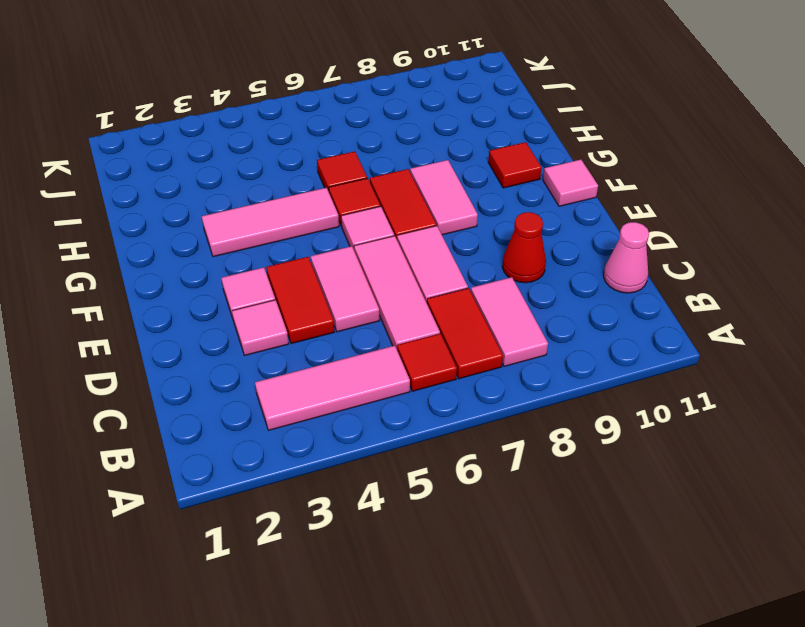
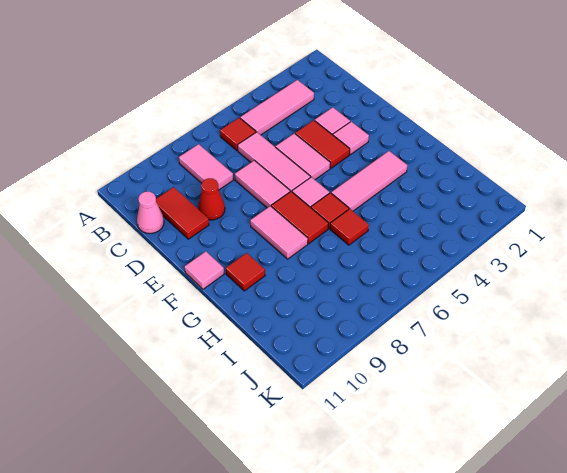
red 1x2 tile [427,288,503,379] -> red 1x2 tile moved to [156,187,209,239]

